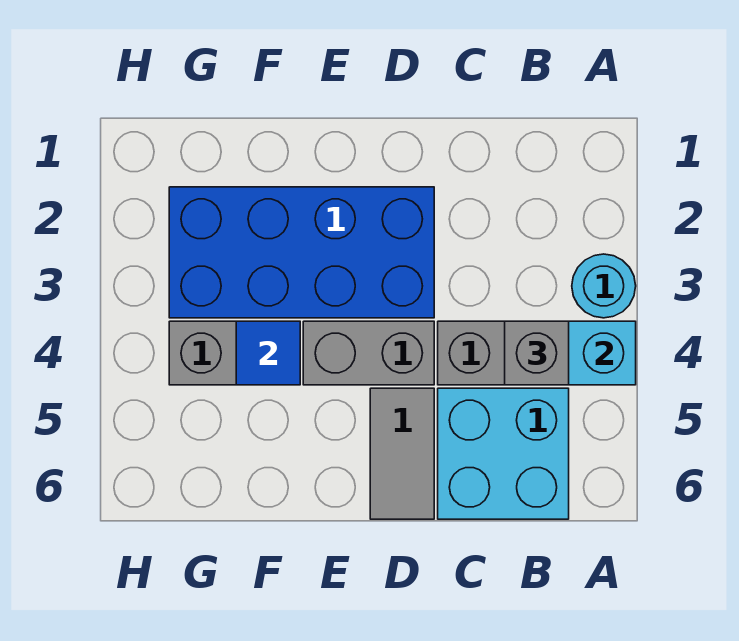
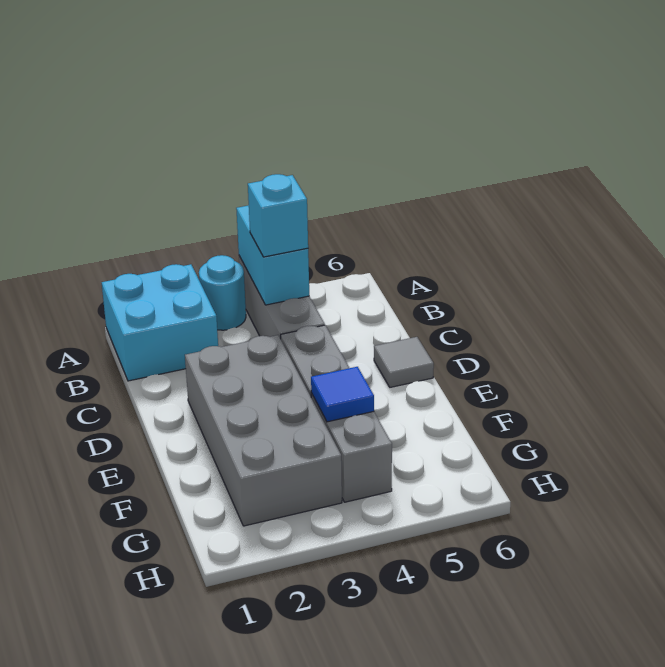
grey 1x1 brick [505,321,569,385] -> cyan 1x1 brick [248,174,308,257]
cyan 2x2 brick [438,388,569,519] -> cyan 2x2 brick moved to [102,264,218,381]
blue 2x4 brick [169,187,434,318] -> grey 2x4 brick [185,335,342,526]
grey 1x2 tile [370,388,434,519] -> grey 1x1 tile [374,337,434,387]

